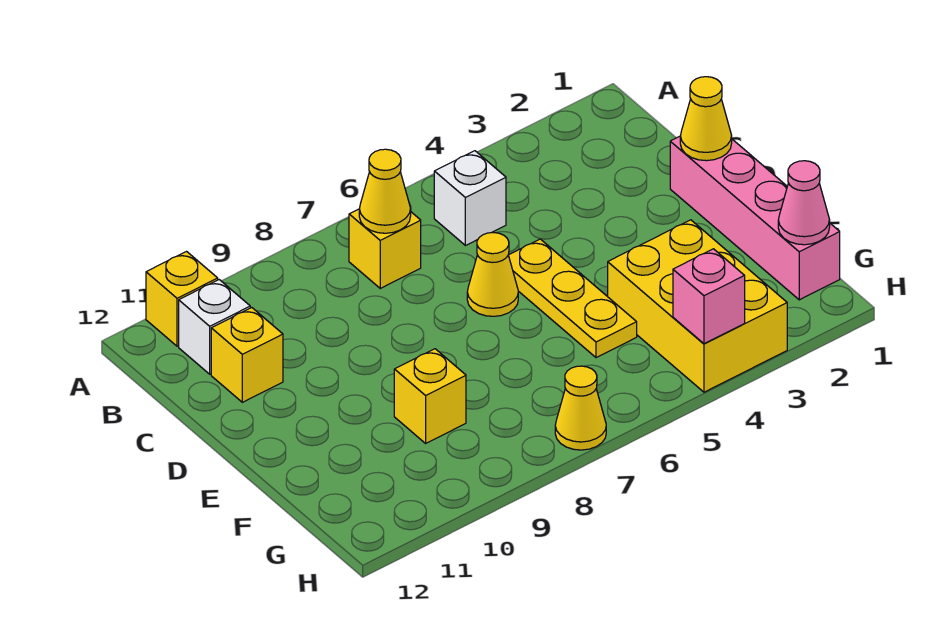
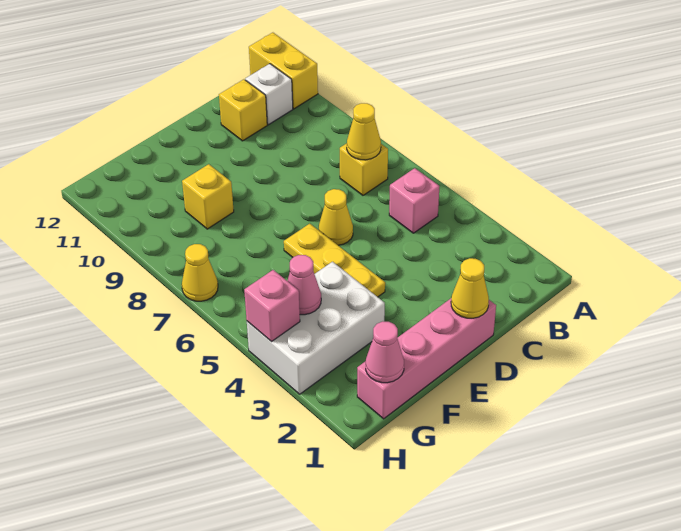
yellow 1x1 brick [146,252,218,346] -> yellow 1x2 brick [249,33,318,109]
white 1x1 brick [434,151,506,246] -> pink 1x1 brick [389,168,439,233]
yellow 1x3 plate [509,239,637,358] -> yellow 1x3 plate turned to [284,224,385,297]
yellow 2x3 brick [608,220,787,392] -> white 2x3 brick [247,262,385,394]
none -> pink 1x1 cone [288,255,321,315]

